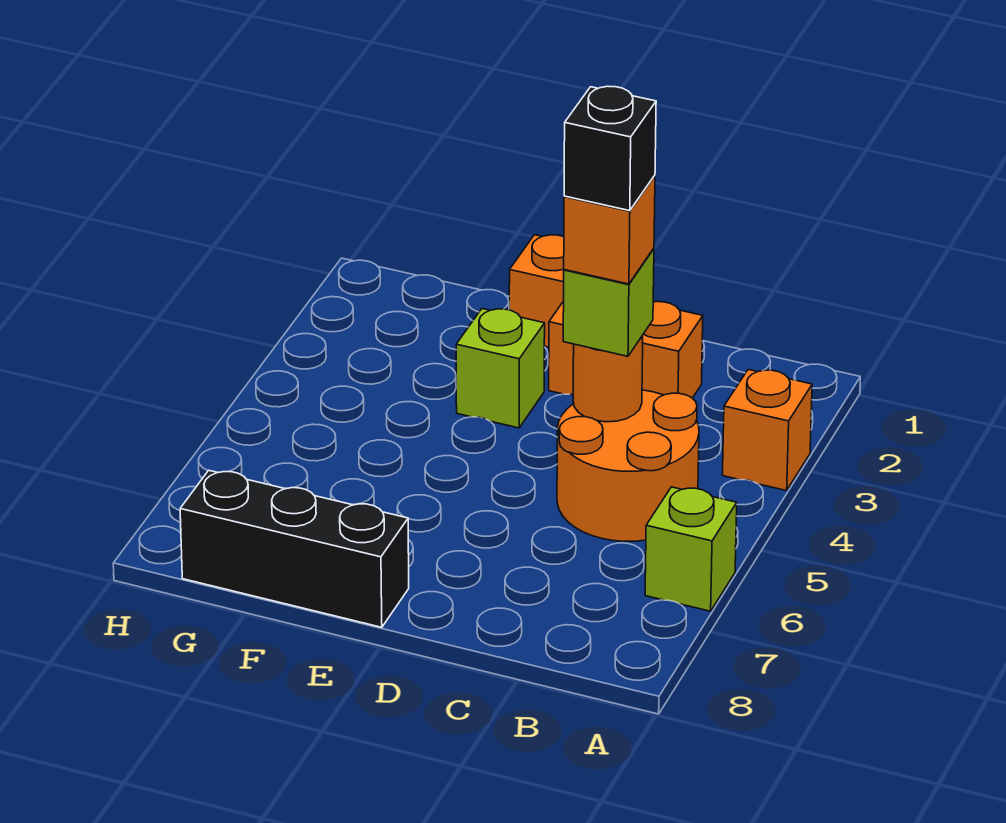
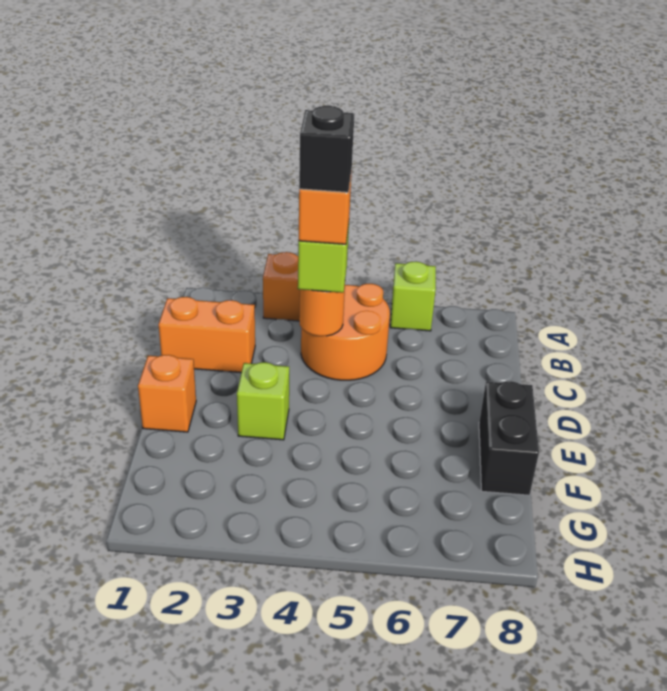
orange 1x2 brick [549,301,703,398] -> orange 1x2 brick turned to [159,297,255,373]
black 1x3 brick [180,470,409,627] -> black 1x2 brick [479,381,539,495]

